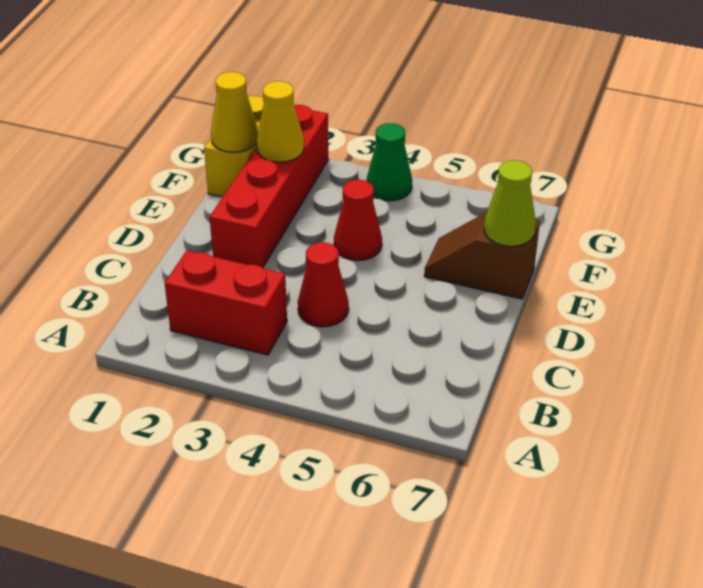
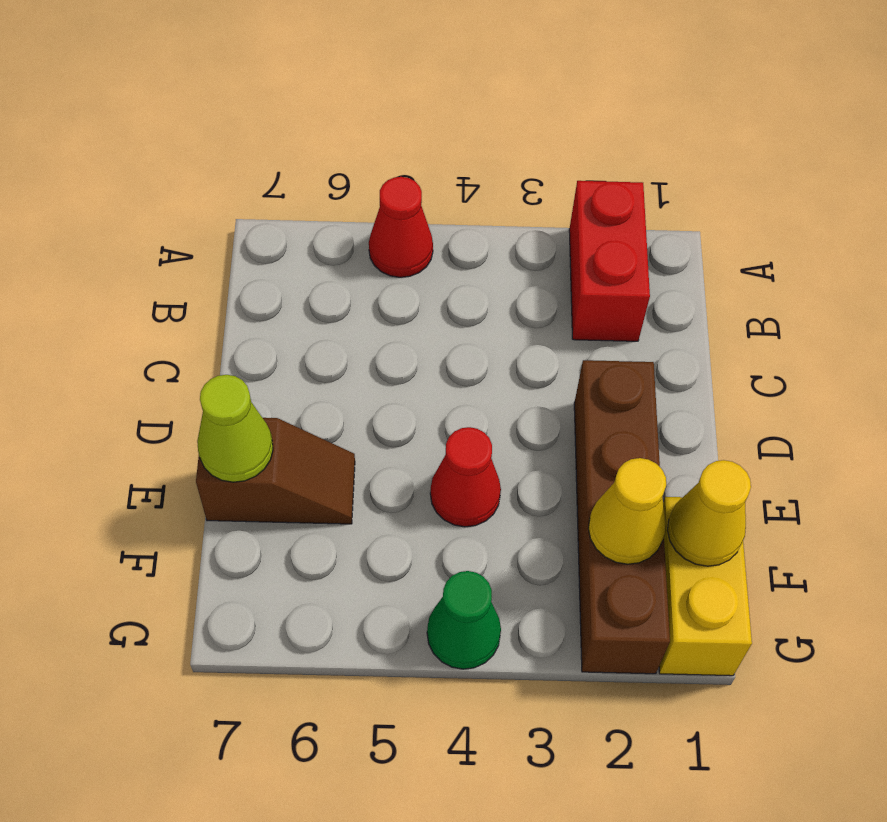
red 1x2 brick [165,251,287,355] -> red 1x2 brick turned to [569,181,650,341]
red 1x1 cone [298,242,349,327] -> red 1x1 cone moved to [369,177,433,277]
red 1x4 brick [210,105,329,268] -> brown 1x4 brick [574,360,670,674]

